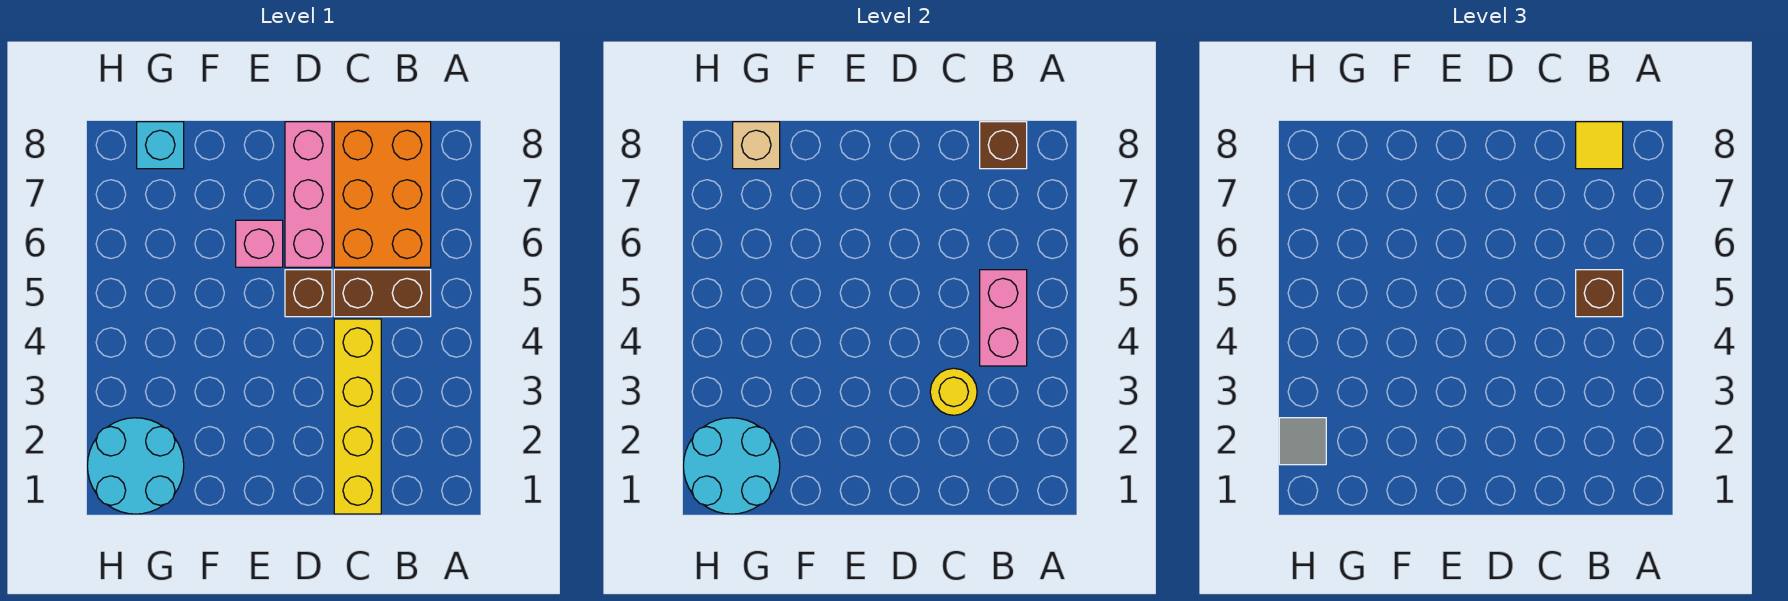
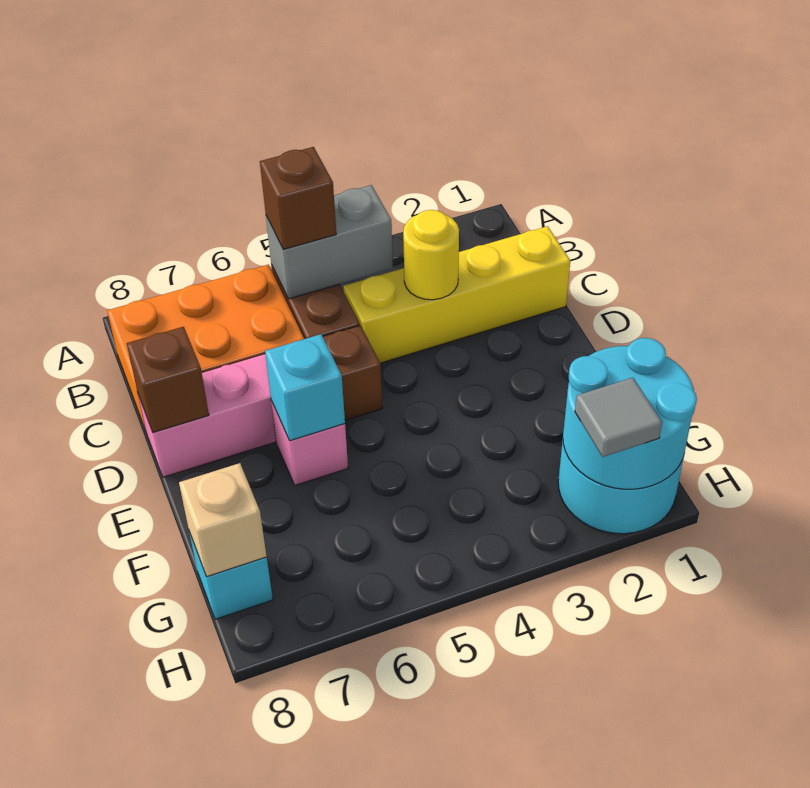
pink 1x2 brick [980,270,1027,366] -> grey 1x2 brick [266,185,393,299]
brown 1x1 brick [980,122,1027,169] -> brown 1x1 brick moved to [127,327,209,432]
yellow 1x1 tile [1576,122,1623,169] -> none
none -> cyan 1x1 brick [265,334,345,441]

